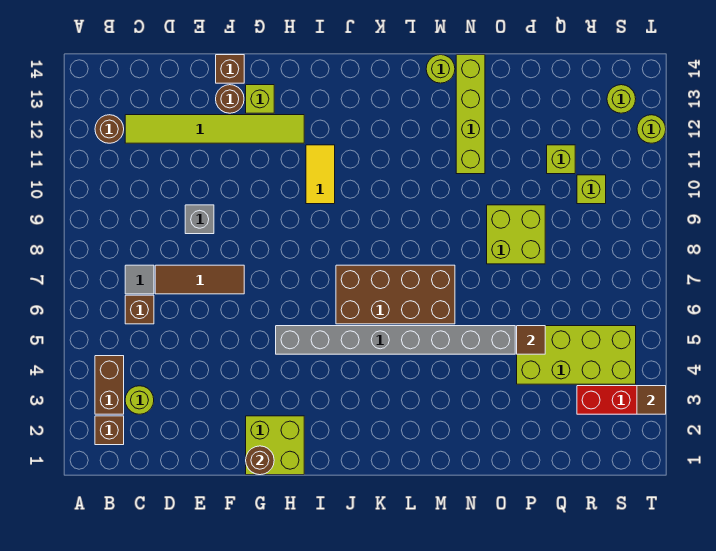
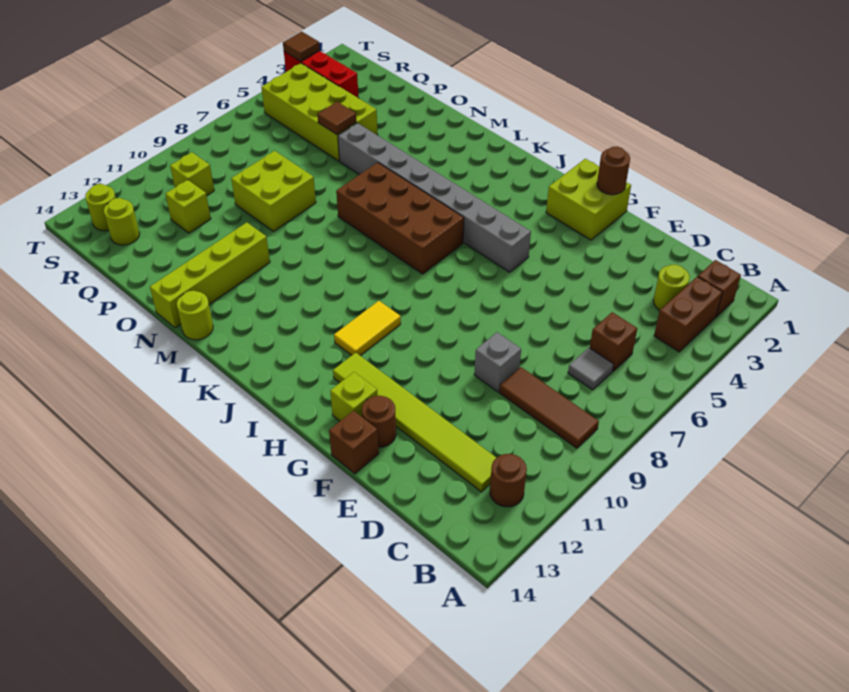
brown 1x3 tile [155,265,244,294] -> brown 1x3 tile moved to [499,367,599,448]
lime 1x1 round brick [637,115,666,143] -> lime 1x1 round brick moved to [104,198,140,245]

